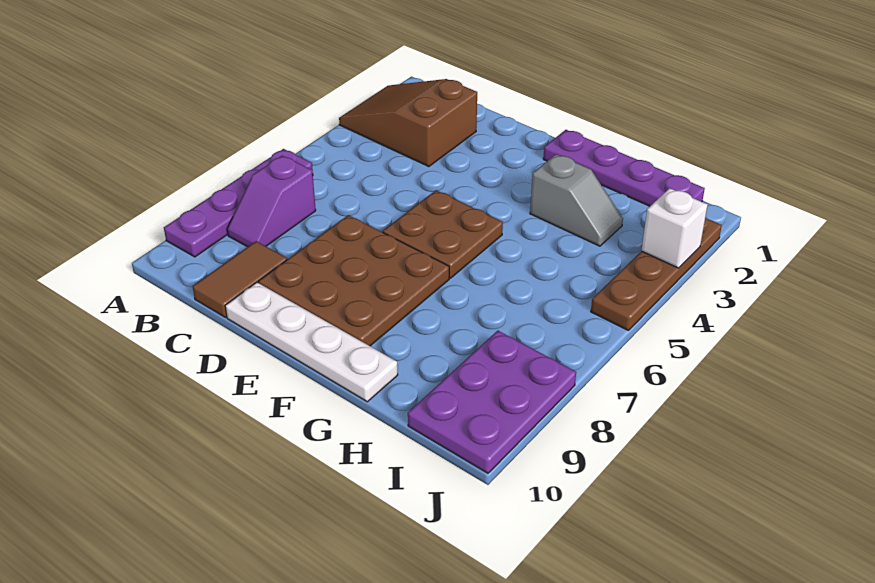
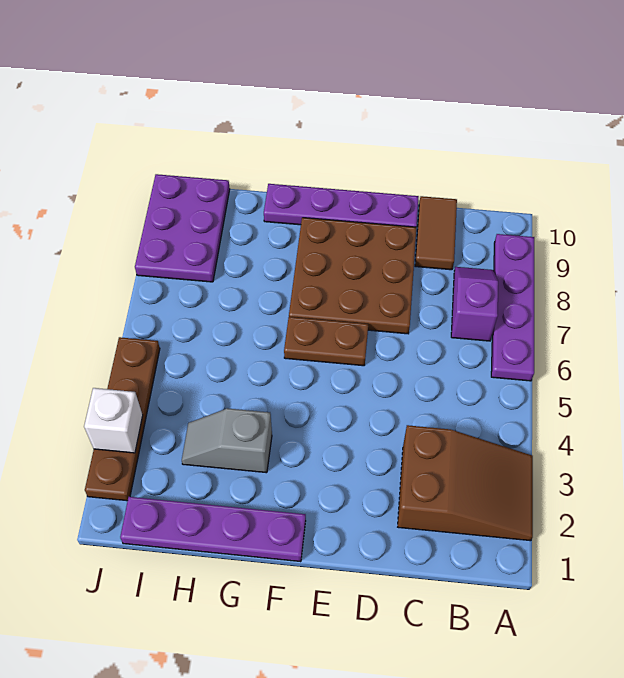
white 1x4 plate [225,282,398,402] -> purple 1x4 plate [264,184,419,227]
brown 2x2 plate [383,190,503,278] -> brown 1x2 plate [284,317,368,366]

